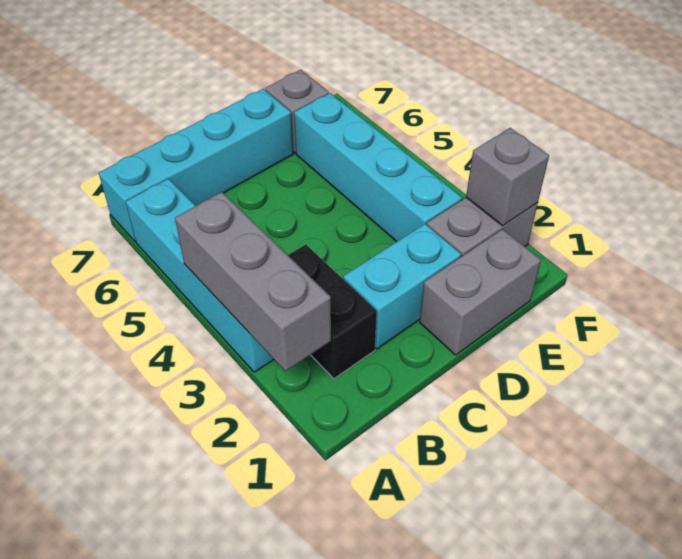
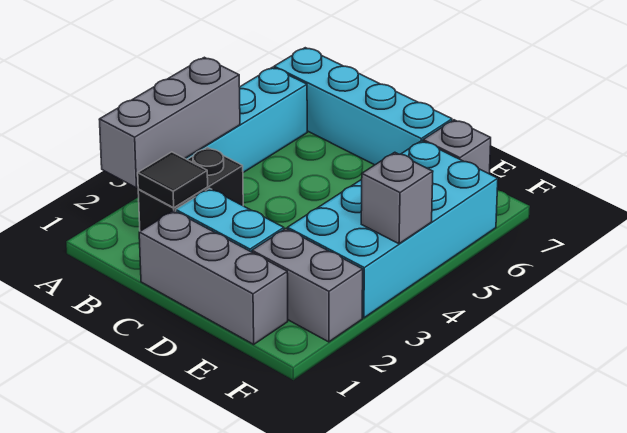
none -> black 1x1 tile [138,152,208,208]
grey 1x2 brick [420,229,541,355] -> grey 1x3 brick [139,211,288,344]
cyan 1x4 brick [294,93,462,241] -> cyan 2x4 brick [287,141,498,318]
grey 1x1 brick [466,128,549,226] -> grey 1x1 brick moved to [361,152,433,244]

